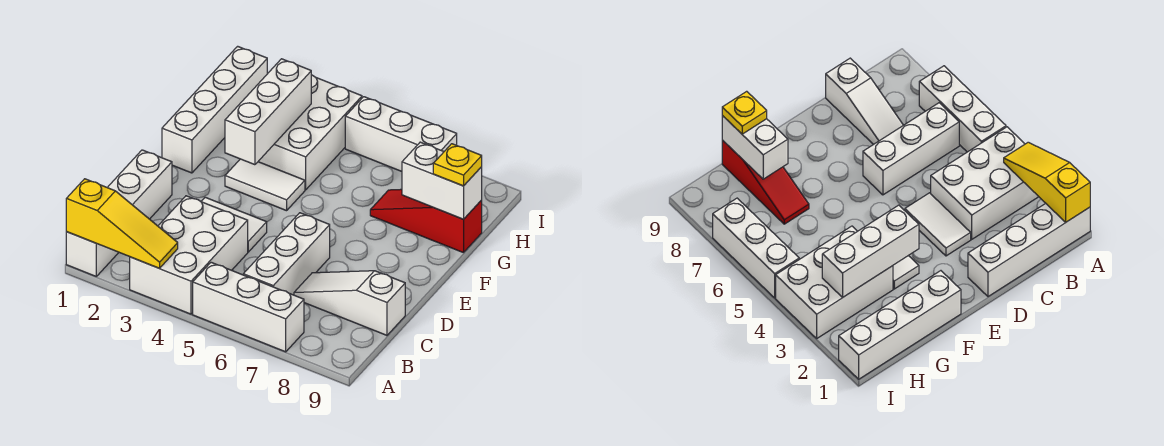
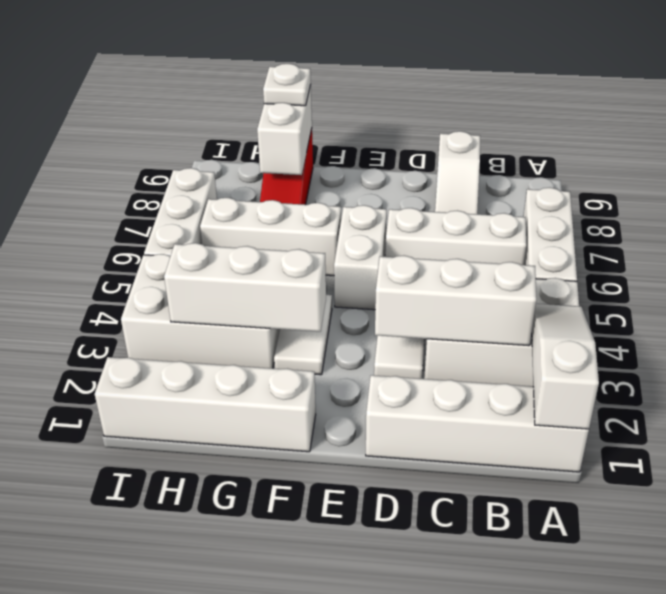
yellow 1x3 slope [66,179,178,268] -> white 1x3 slope [532,304,599,429]
none -> white 1x3 brick [375,255,536,346]
none -> white 1x2 brick [334,205,387,310]
none -> white 1x3 brick [200,198,341,276]
yellow 1x1 plate [433,144,482,186] -> white 1x1 plate [263,64,311,106]

